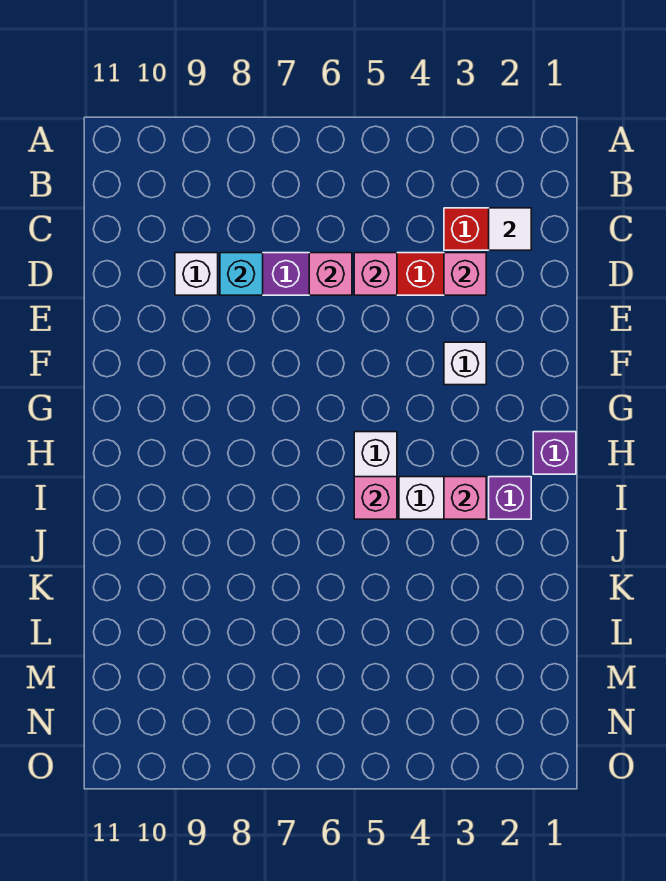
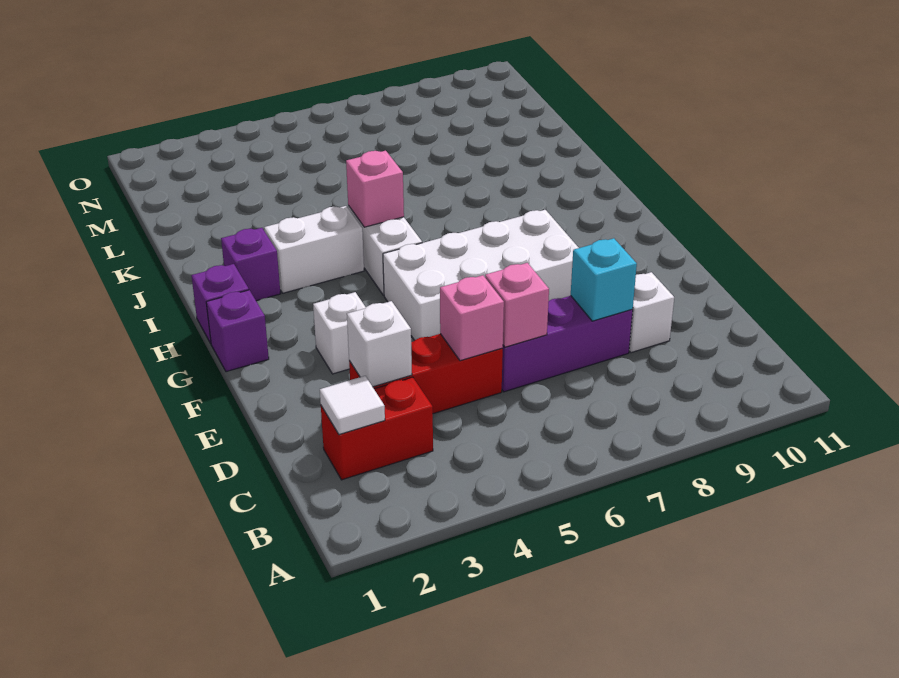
pink 1x1 brick [444,253,486,295] -> white 1x1 brick [347,301,412,387]
none -> white 2x4 brick [383,210,579,340]
none -> purple 1x1 brick [206,290,269,372]
pink 1x1 brick [444,477,486,519] -> none

